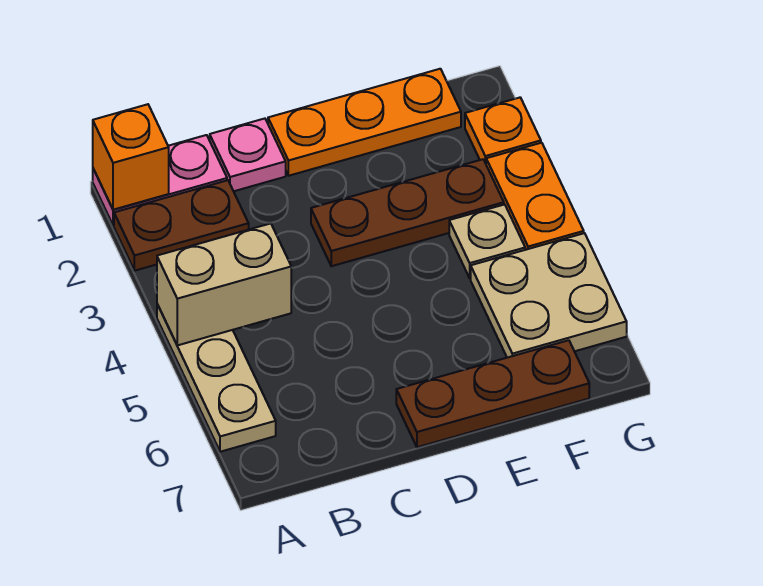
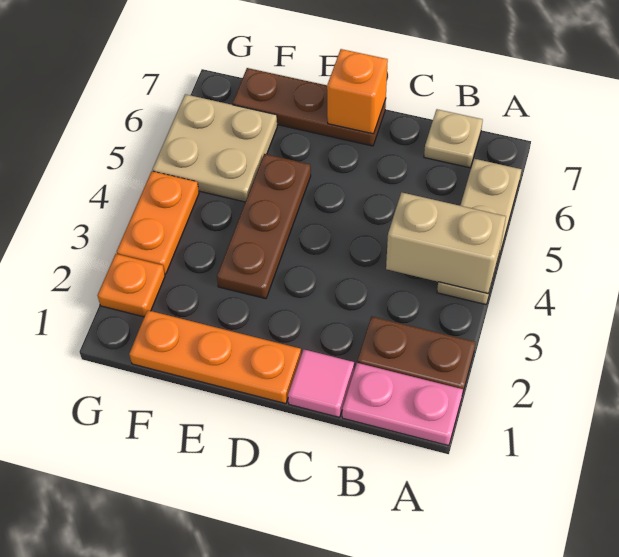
orange 1x1 brick [93,104,169,210] -> orange 1x1 brick moved to [327,49,388,134]
pink 1x1 plate [210,119,286,191] -> pink 1x1 tile [288,350,354,417]
brown 1x3 plate [311,159,504,266] -> brown 1x3 plate turned to [217,154,311,299]
tan 1x1 plate [449,204,525,278] -> tan 1x1 plate moved to [424,109,483,168]

